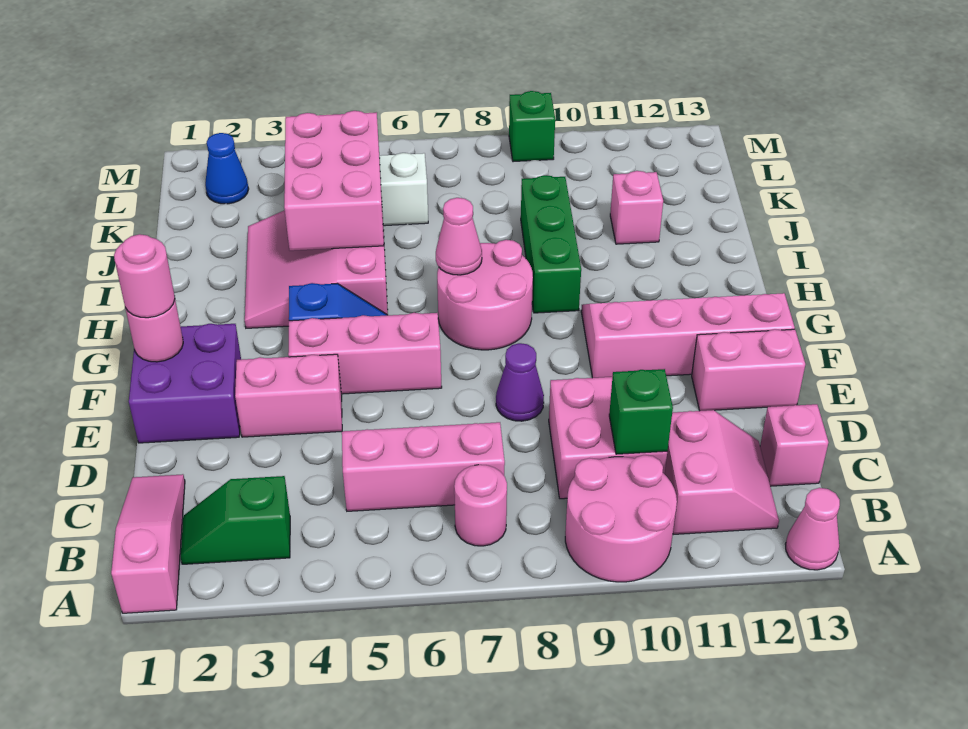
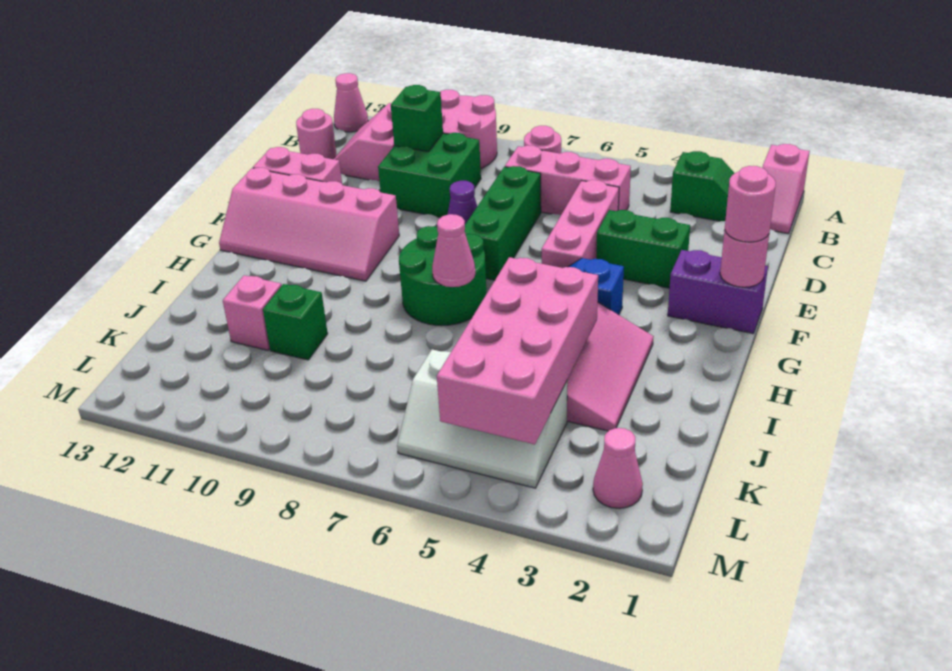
pink 1x3 slope [111,474,185,613] -> pink 1x2 slope [762,144,810,234]
pink 2x2 brick [549,377,667,499] -> green 2x2 brick [378,133,481,217]
pink 1x1 brick [760,404,828,486] -> pink 1x1 round brick [296,109,337,159]
purple 2x2 brick [129,324,241,443] -> purple 1x2 brick [668,250,768,334]
pink 1x2 brick [235,354,342,437] -> green 1x2 brick [596,210,690,288]
pink 1x3 brick [288,313,442,394] -> pink 1x3 brick turned to [541,180,619,268]
pink 2x2 round brick [437,240,533,350] -> green 2x2 round brick [399,226,487,326]
green 1x3 brick [521,175,581,313] -> green 1x3 brick moved to [465,166,541,280]
pink 2x3 brick [284,111,384,251] -> pink 2x4 brick [437,257,598,444]
blue 1x1 cone [205,133,249,204] -> pink 1x1 cone [593,428,643,508]
green 1x1 brick [509,91,555,162] -> green 1x1 brick moved to [263,284,328,360]

